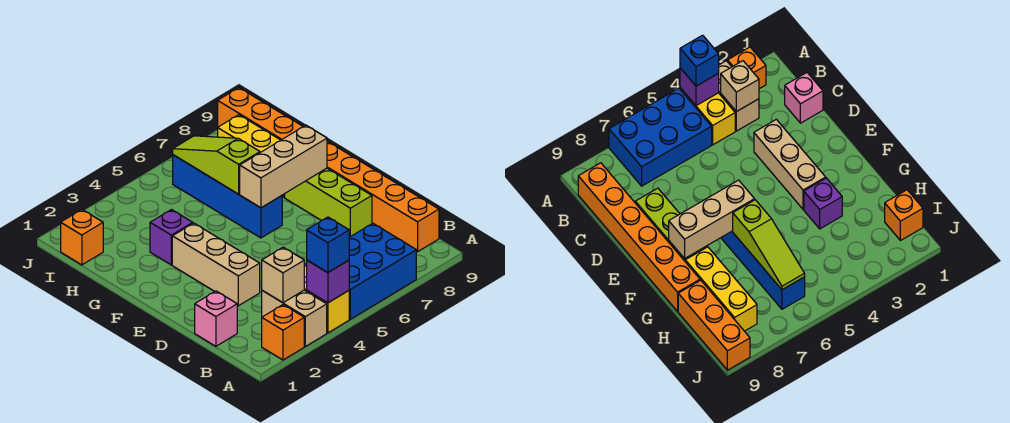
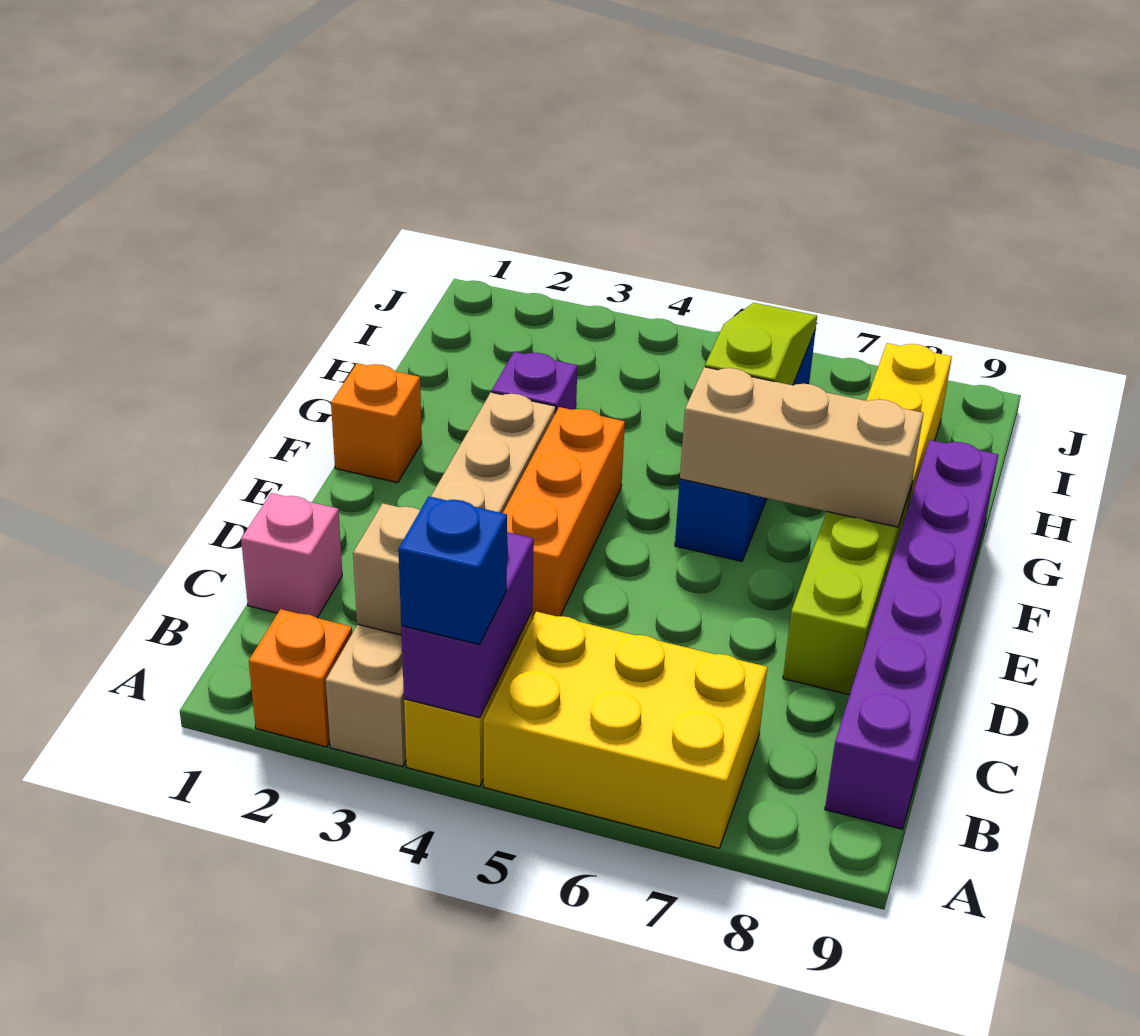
purple 1x1 brick [307,260,349,303] -> purple 1x2 brick [401,532,534,718]
blue 2x3 brick [349,223,416,319] -> yellow 2x3 brick [484,612,767,848]
orange 1x6 brick [327,141,439,252] -> purple 1x6 brick [825,440,998,829]
orange 1x3 brick [218,88,303,140] -> orange 1x3 brick moved to [503,407,625,619]
orange 1x1 brick [61,210,103,265] -> orange 1x1 brick moved to [331,363,422,483]

